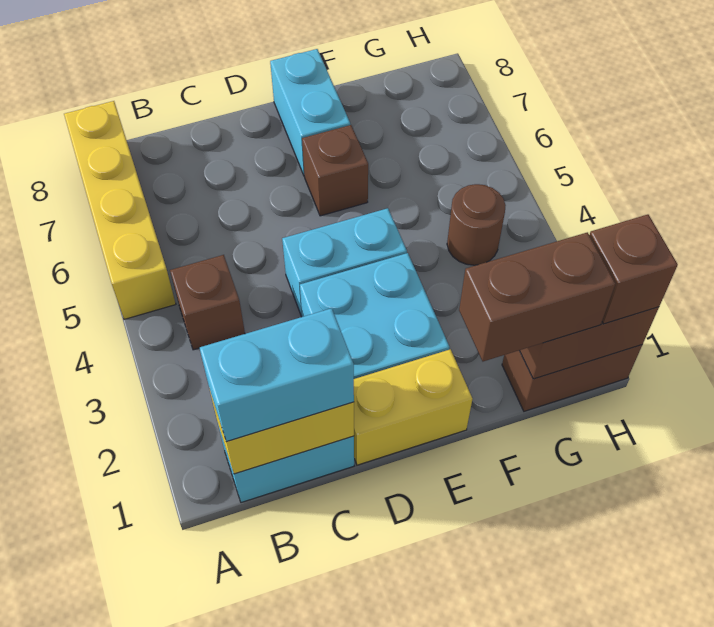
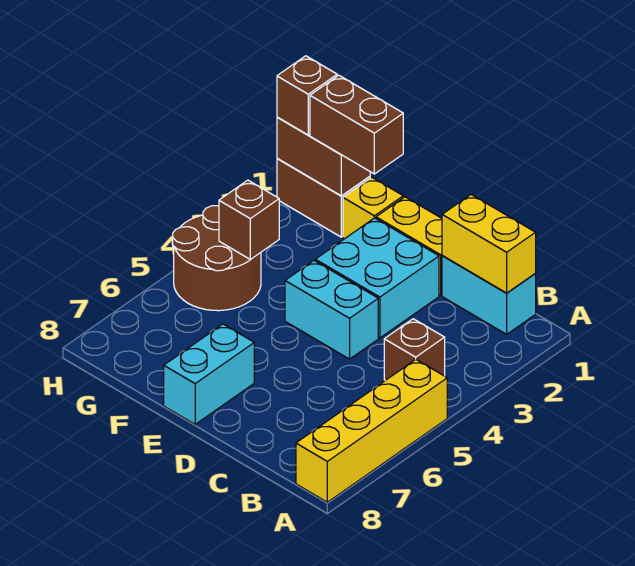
cyan 1x2 brick [200,308,354,442] -> none
brown 1x1 brick [302,125,368,216] -> brown 1x1 brick moved to [219,180,279,260]
none -> yellow 1x1 brick [343,177,403,239]
brown 1x1 round brick [447,184,506,265] -> brown 2x2 round brick [173,206,261,311]

